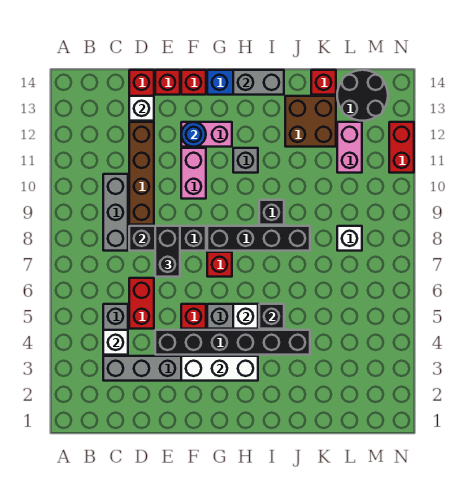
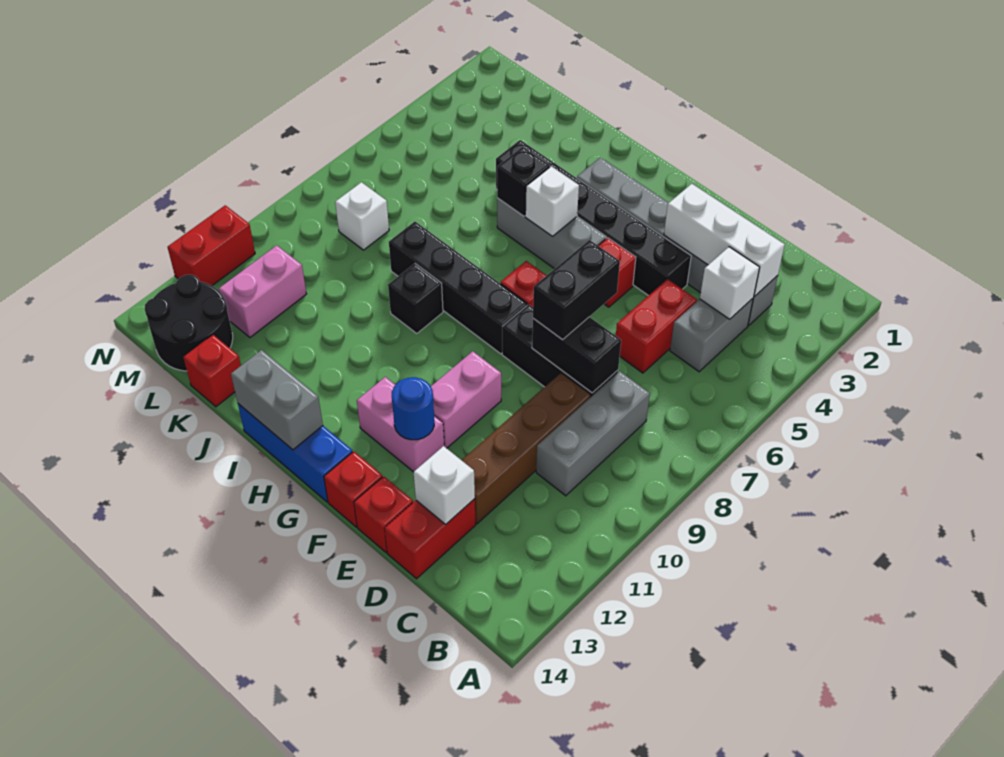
white 1x3 brick [181,356,258,381] -> white 1x3 brick moved to [664,184,785,296]
grey 1x1 brick [233,148,258,173] -> none
brown 2x2 brick [285,96,336,147] -> none

